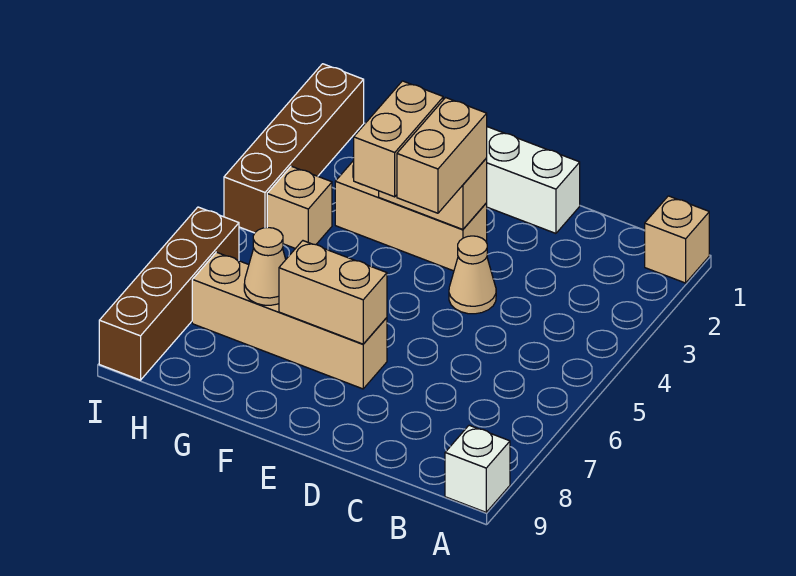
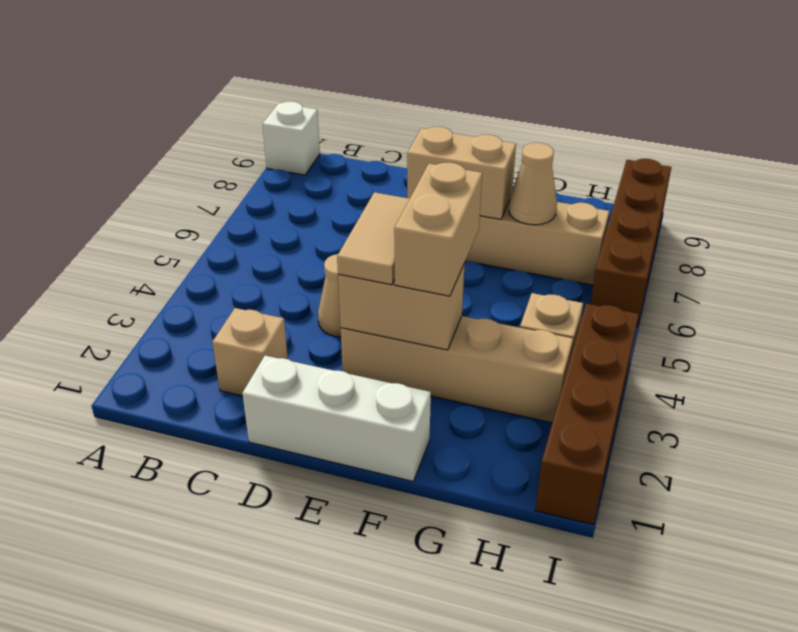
tan 1x1 brick [645,196,709,283] -> tan 1x1 brick moved to [212,308,288,396]
tan 1x3 brick [335,160,487,271] -> tan 1x4 brick [341,316,573,423]
tan 1x2 brick [397,98,487,213] -> tan 1x2 tile [337,192,409,285]

